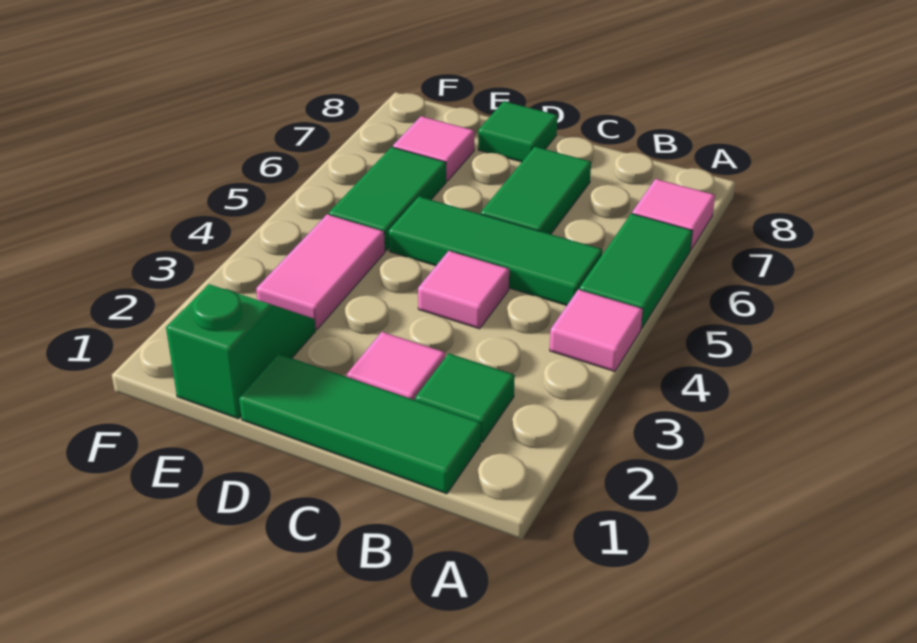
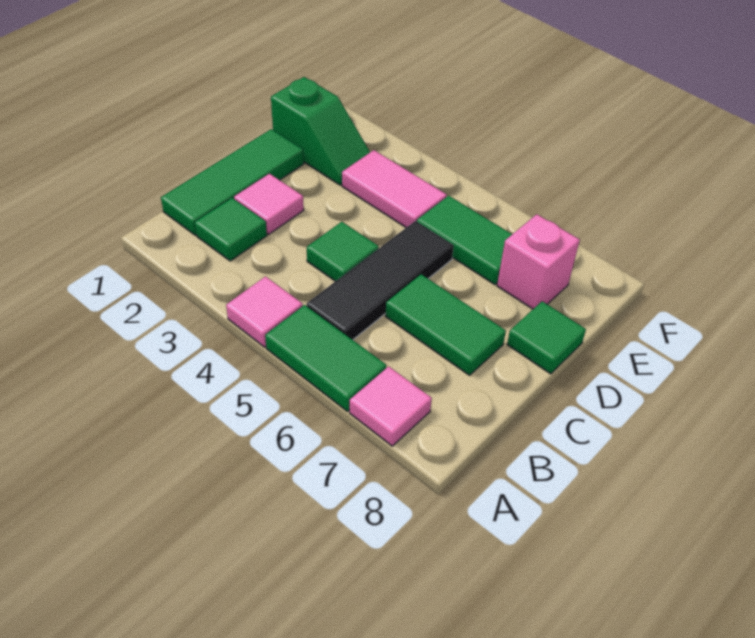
green 1x3 tile [389,197,602,306] -> black 1x3 tile [307,221,454,340]
pink 1x1 tile [418,251,509,329] -> green 1x1 tile [307,222,379,281]
pink 1x1 tile [393,116,474,181] -> pink 1x1 brick [497,214,580,309]

